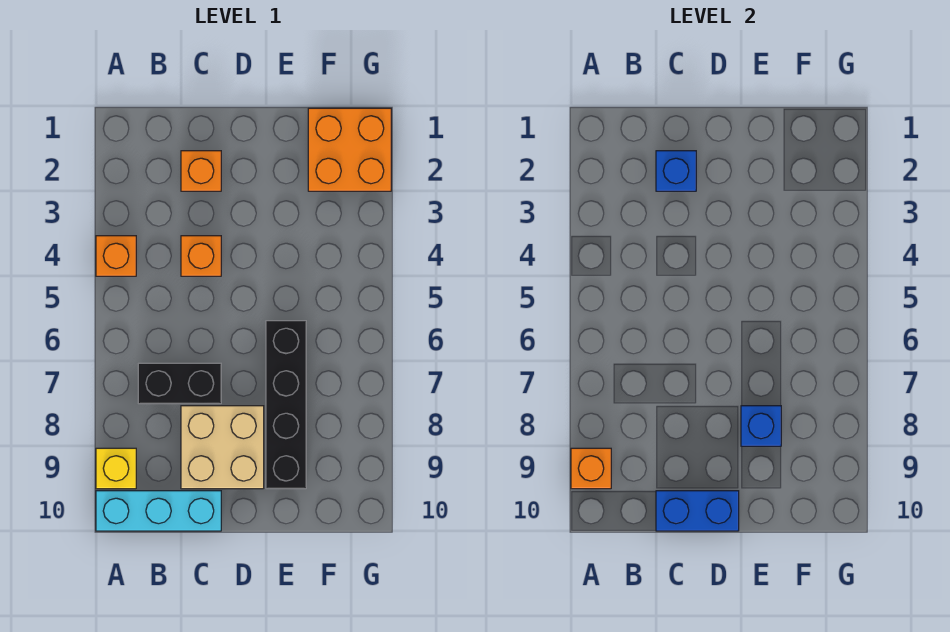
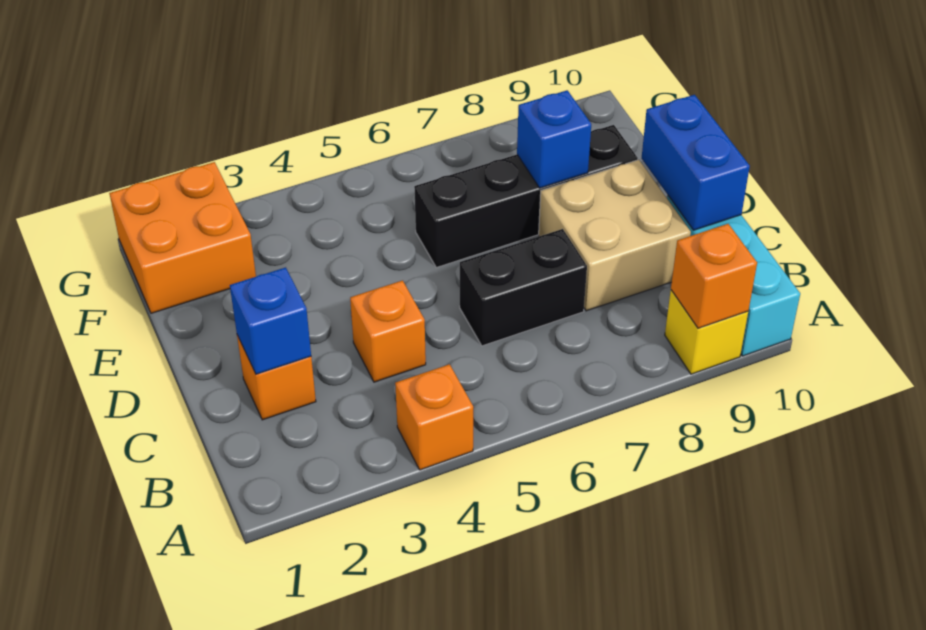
black 1x2 brick [138,363,221,404] -> black 1x2 brick turned to [460,229,587,346]

